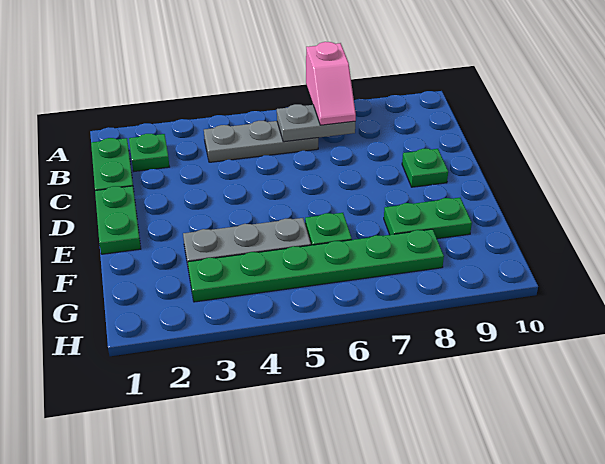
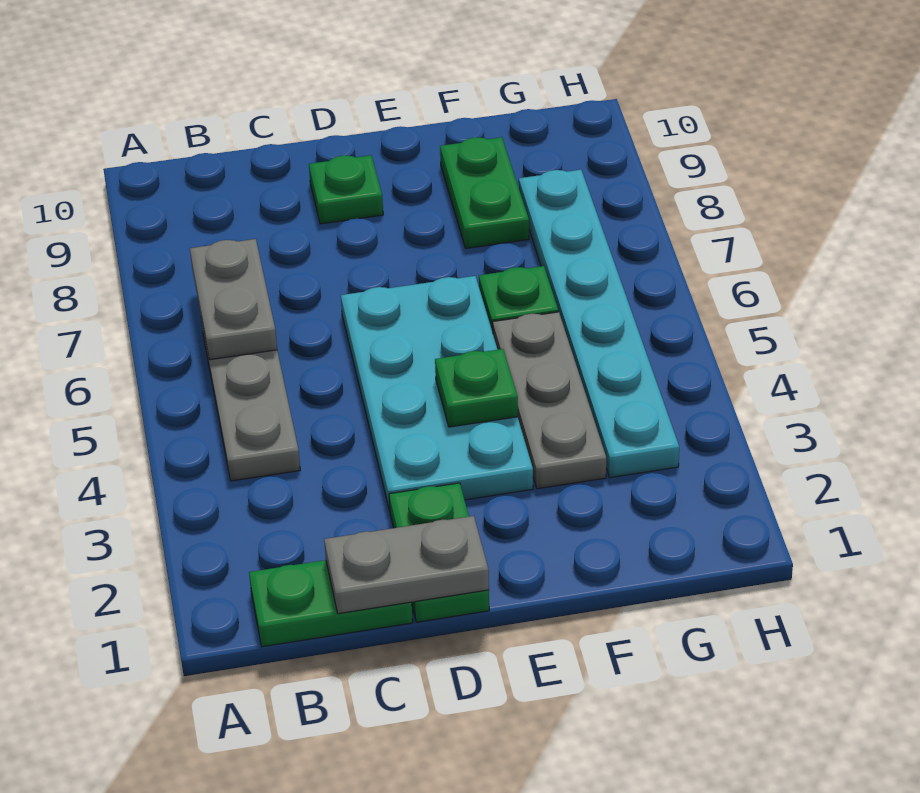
pink 1x2 slope [306,42,356,125] -> none
green 1x1 plate [129,134,169,171] -> green 1x1 plate moved to [435,349,518,427]
none -> grey 1x2 plate [324,516,489,614]
green 1x2 plate [95,186,141,254] -> green 1x2 plate turned to [389,483,489,622]
none -> cyan 2x4 plate [341,276,533,511]
green 1x6 plate [188,229,444,302] -> cyan 1x6 plate [519,170,679,478]

